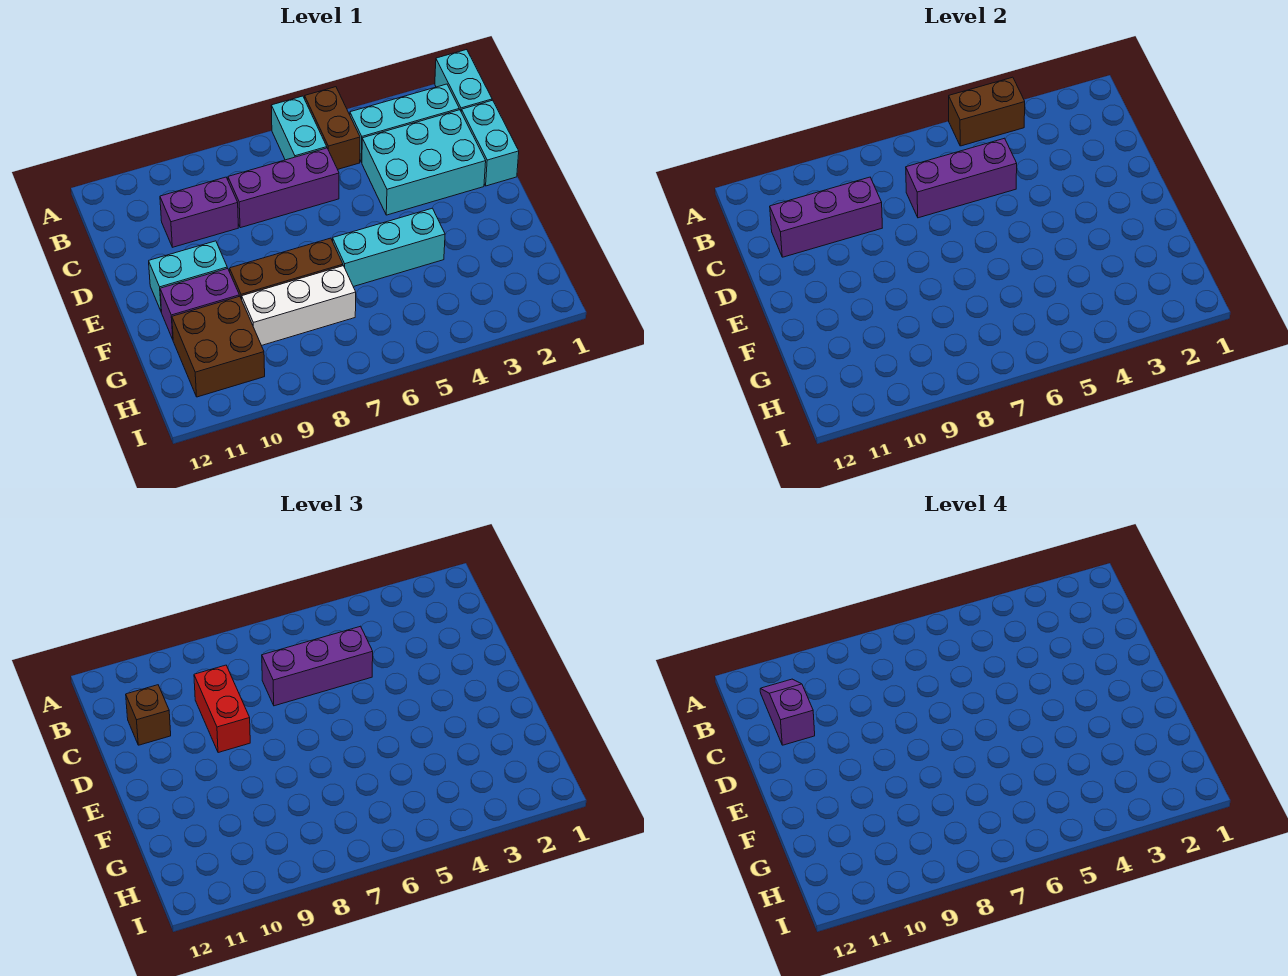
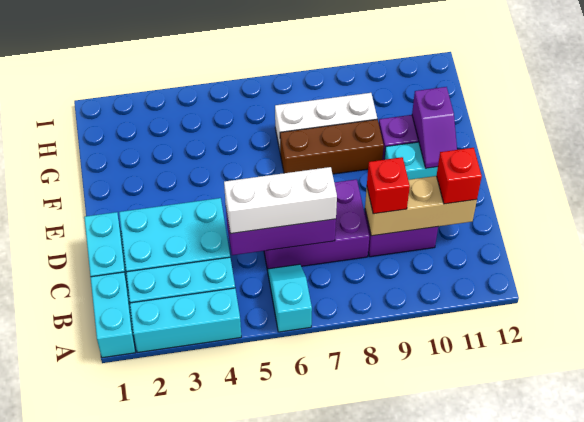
brown 1x2 brick [949,77,1025,146] -> none
brown 1x2 brick [305,87,360,169] -> none
cyan 1x2 brick [271,96,327,160] -> cyan 1x2 slope [268,264,312,332]
purple 1x2 slope [760,679,815,745] -> purple 1x2 slope moved to [412,87,457,168]
purple 1x3 brick [262,626,373,706] -> white 1x3 brick [224,167,337,234]
purple 1x3 brick [228,148,339,228] -> purple 2x3 brick [264,179,369,271]
purple 1x3 brick [770,177,882,257] -> tan 1x3 brick [365,176,477,236]
red 1x2 brick [194,665,250,753] -> red 1x1 brick [367,157,410,214]
brown 1x1 brick [126,685,171,745] -> red 1x1 brick [437,148,482,204]
cyan 1x3 brick [333,208,445,287] -> cyan 1x3 brick moved to [130,288,241,352]
brown 2x2 brick [172,296,265,397] -> none

